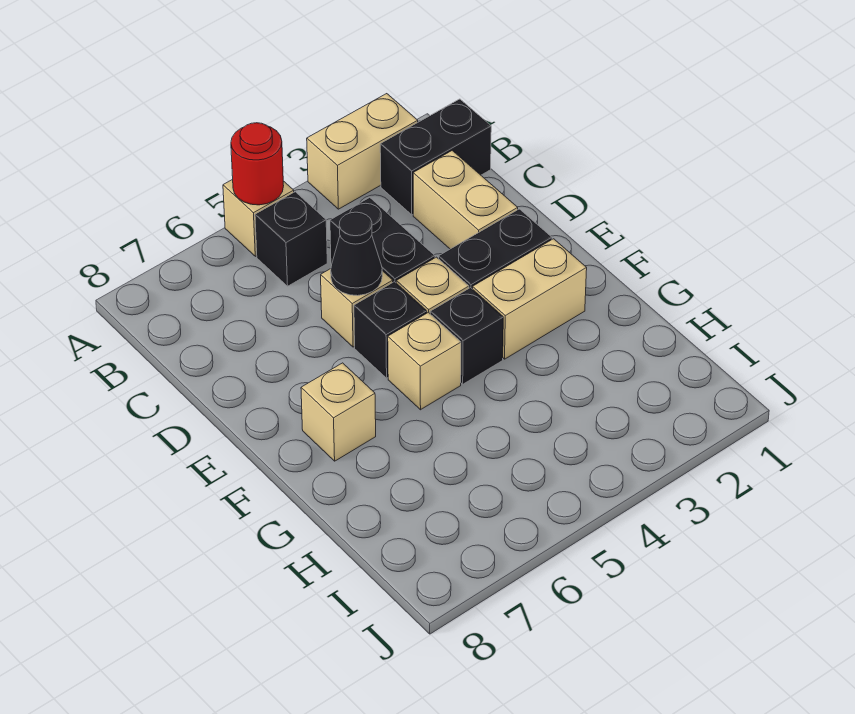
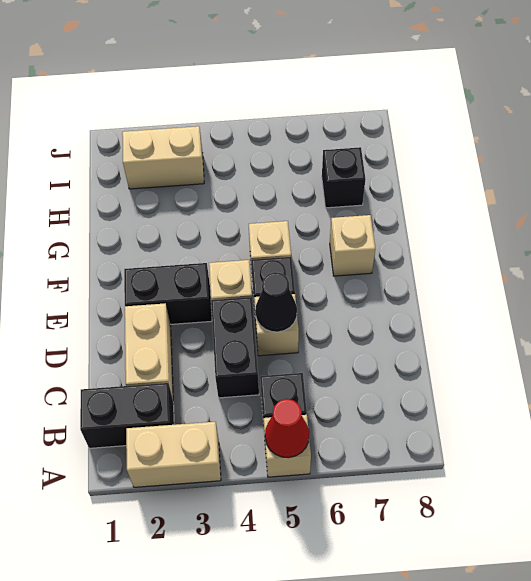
red 1x1 round brick [231,123,284,205] -> red 1x1 cone [265,399,309,458]
tan 1x2 brick [473,239,587,359] -> tan 1x2 brick moved to [122,126,204,189]
black 1x1 brick [430,288,503,384] -> black 1x1 brick moved to [322,147,365,208]

